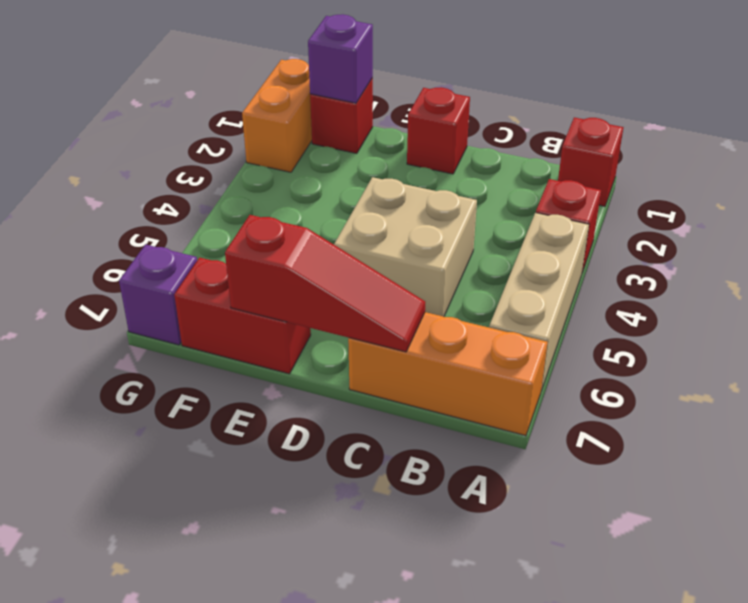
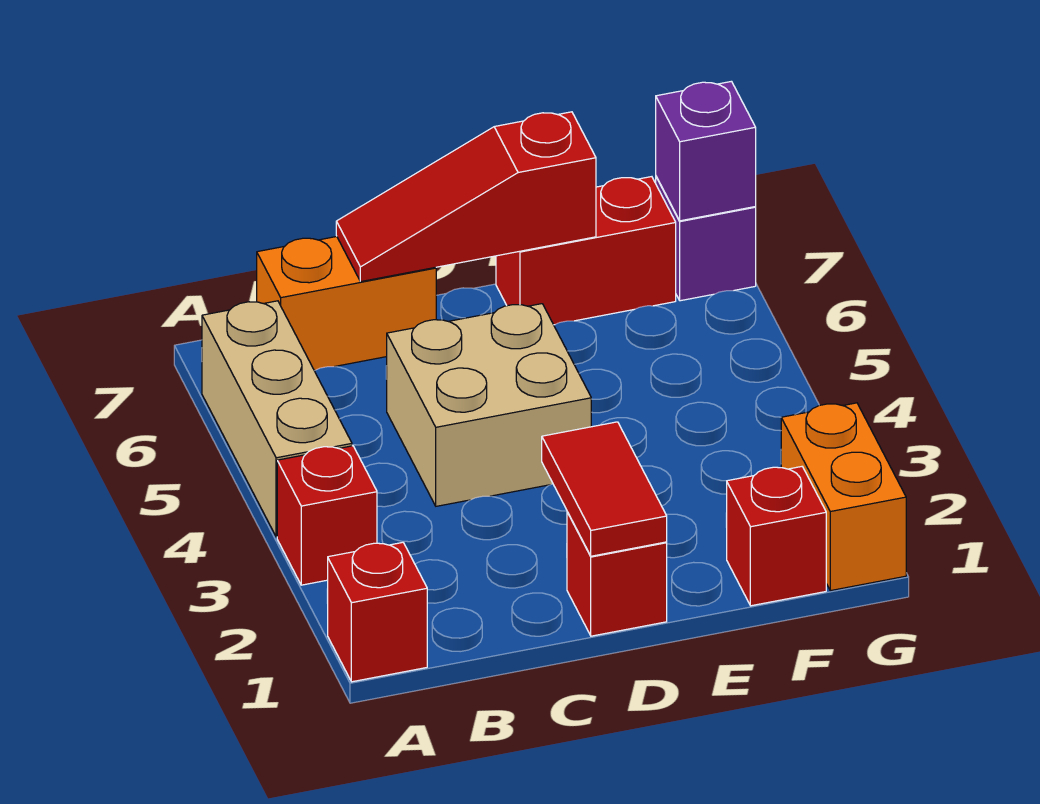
orange 1x3 brick [348,312,547,436] -> orange 1x2 brick [257,237,436,371]
none -> red 1x2 tile [542,422,667,556]
purple 1x1 brick [308,14,373,103] -> purple 1x1 brick moved to [656,81,756,221]

